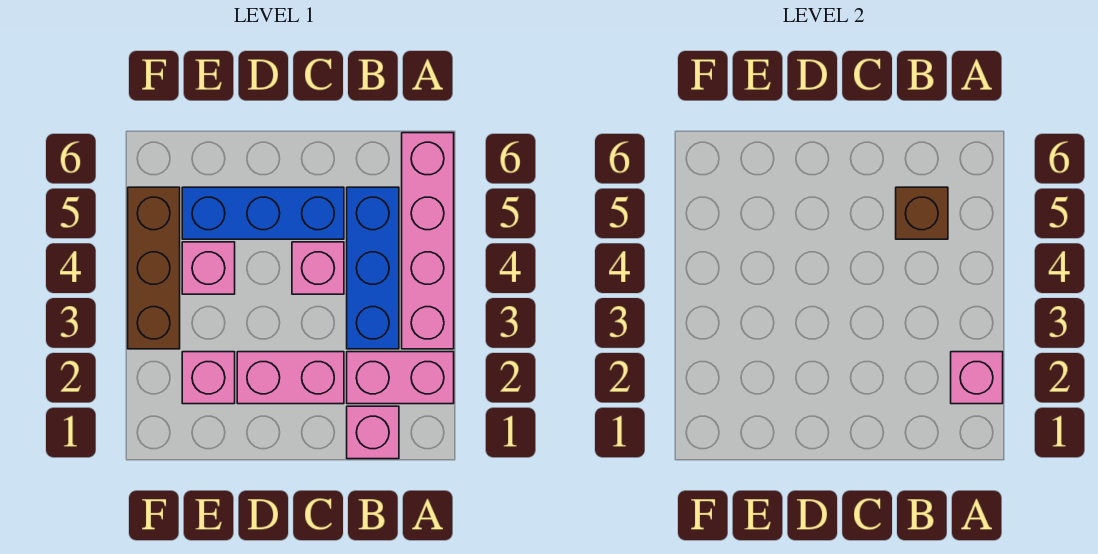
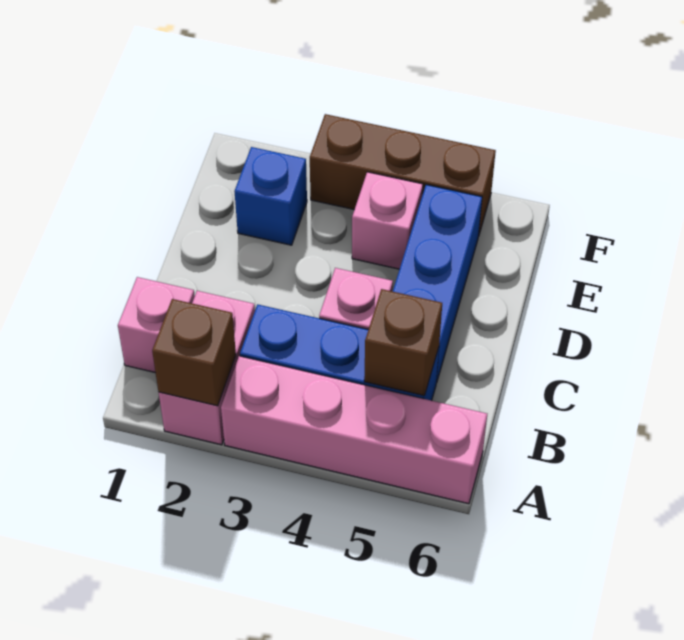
pink 1x1 brick [951,352,1003,404] -> brown 1x1 brick [152,299,236,406]
pink 1x2 brick [237,352,344,404] -> none
pink 1x1 brick [182,352,235,404] -> blue 1x1 brick [234,147,307,245]

